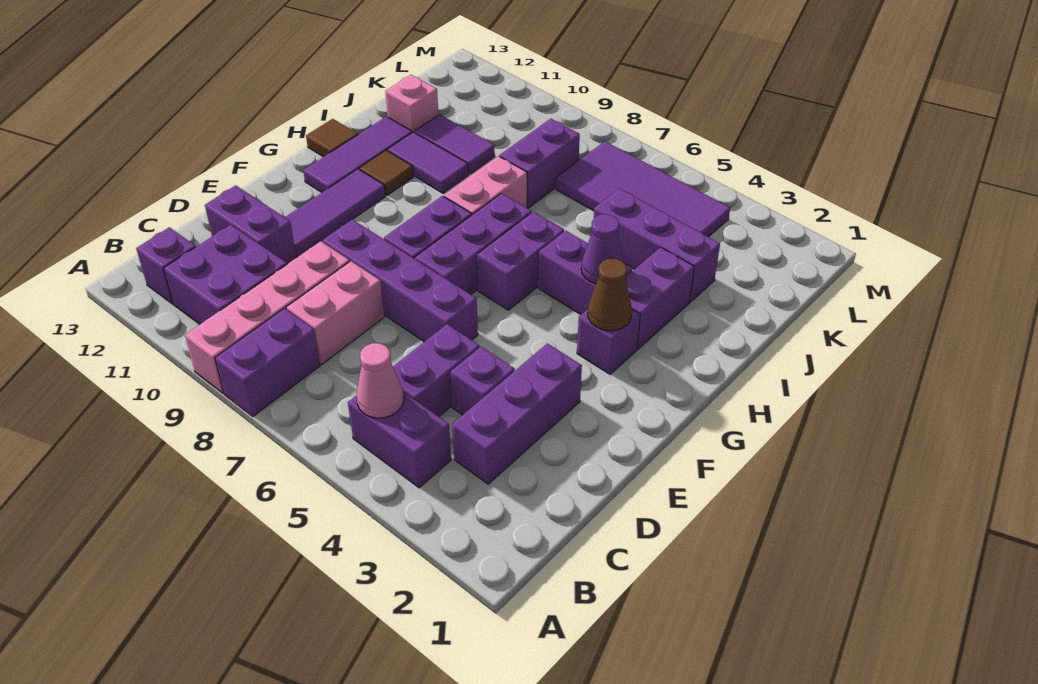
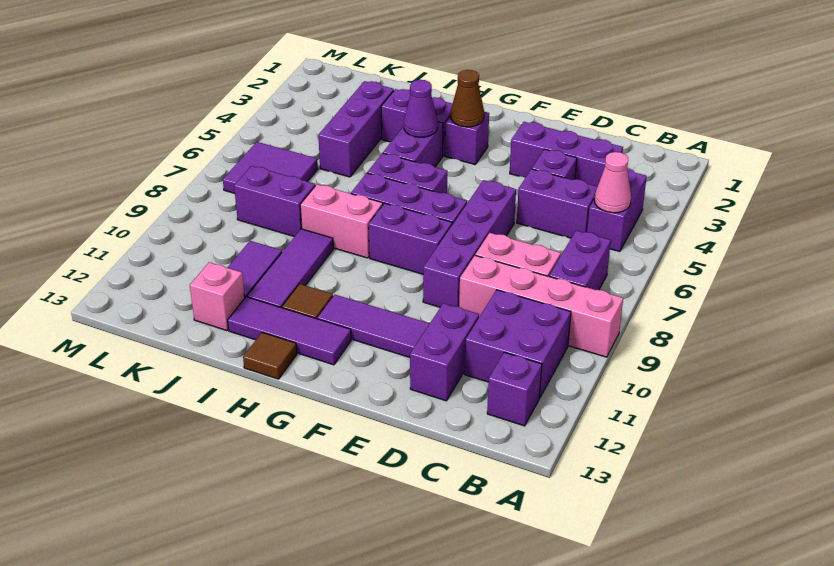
purple 1x2 brick [215,308,320,416] -> purple 1x2 brick turned to [549,231,611,290]
purple 1x2 tile [387,132,468,193] -> purple 1x3 tile [247,229,333,308]
purple 2x4 tile [556,141,730,237] -> purple 2x2 tile [223,142,318,194]

